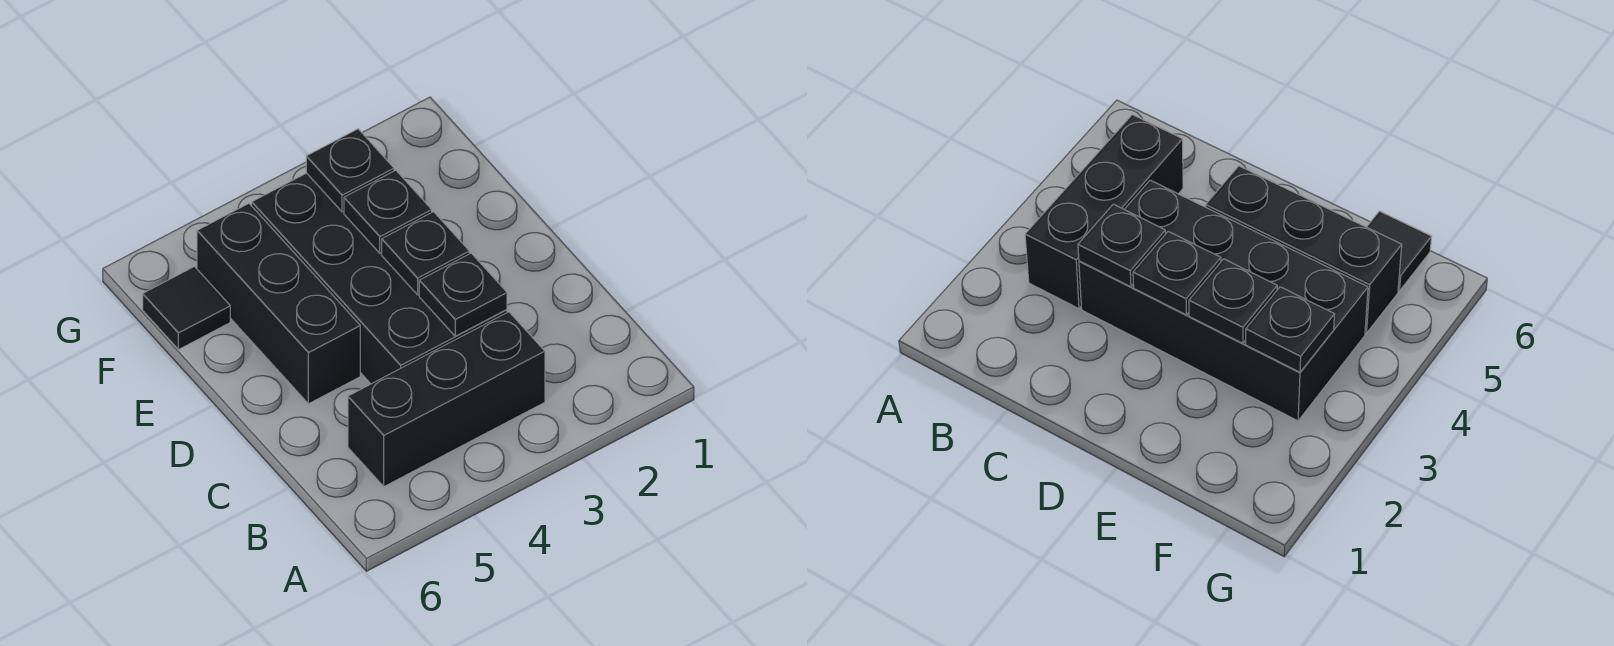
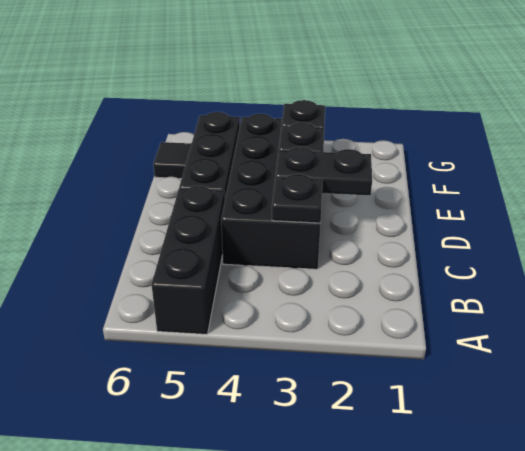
black 1x3 brick [348,312,545,487] -> black 1x3 brick turned to [152,186,225,334]
black 1x1 plate [382,212,469,295] -> black 1x2 plate [276,147,372,195]

